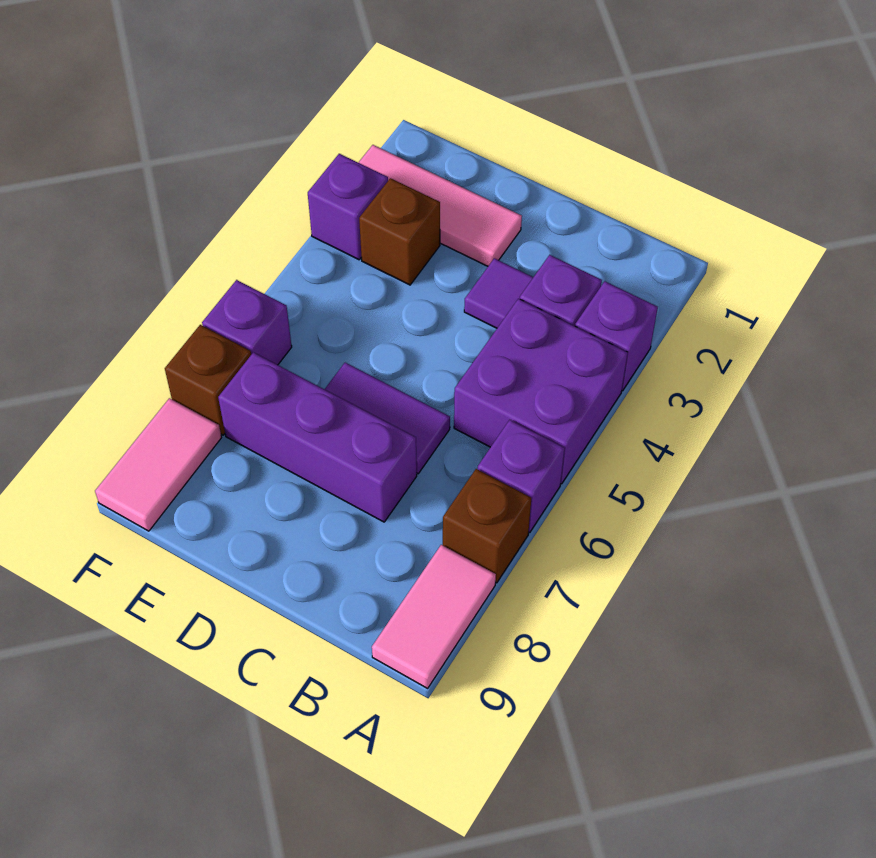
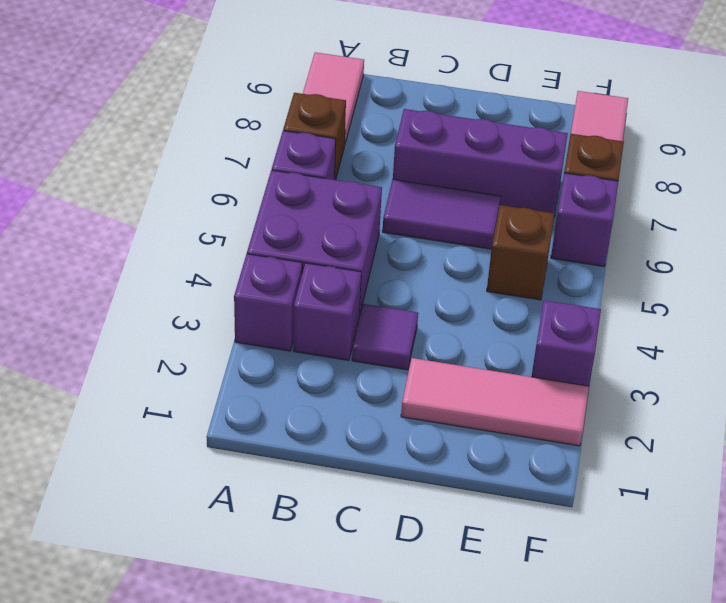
brown 1x1 brick [359,178,440,285] -> brown 1x1 brick moved to [487,205,555,300]

